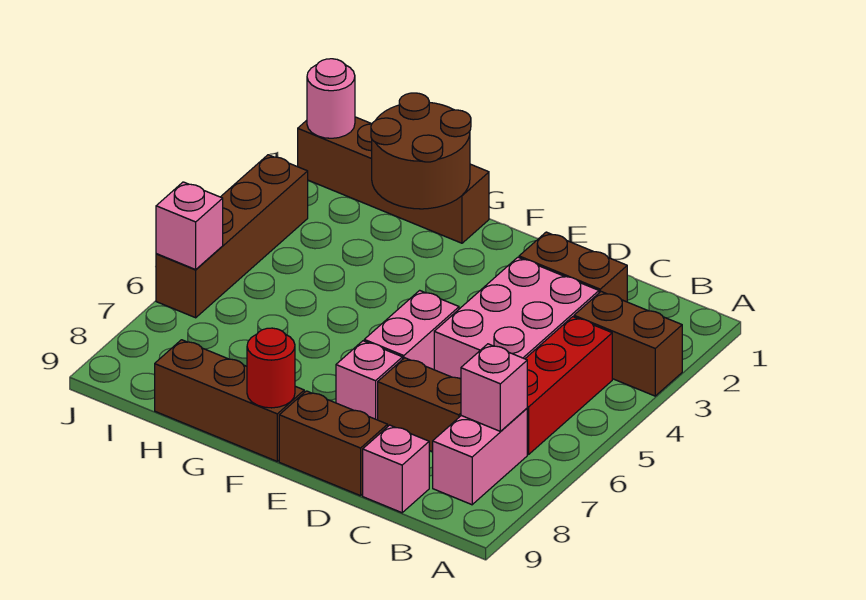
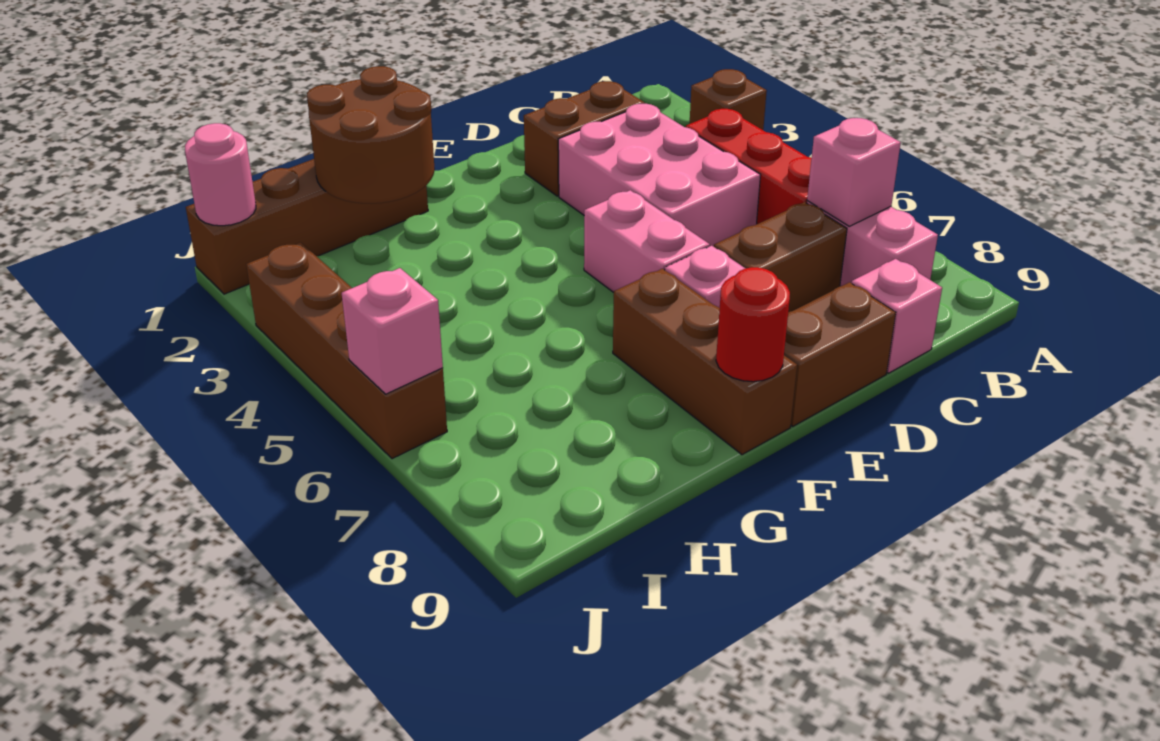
brown 1x2 brick [574,292,682,396] -> brown 1x1 brick [690,69,767,130]
brown 1x3 brick [155,340,304,461] -> brown 1x3 brick turned to [613,269,797,455]

